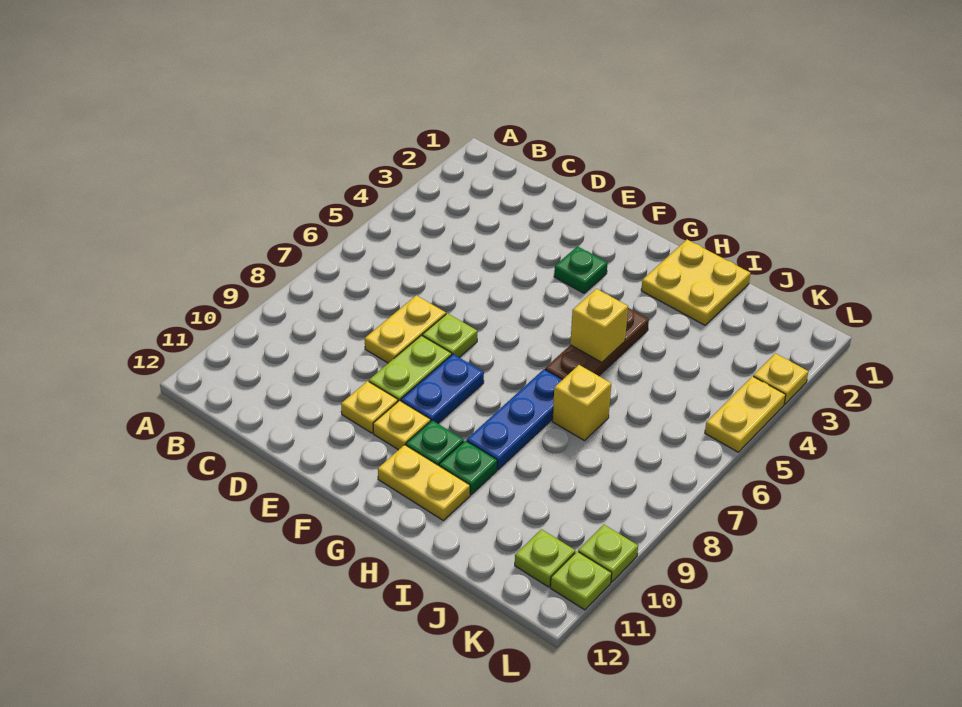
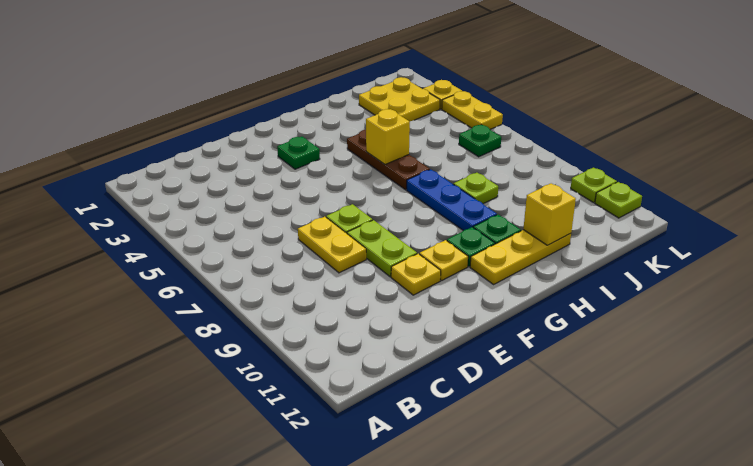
blue 1x2 plate [401,354,484,423] -> none
yellow 1x2 plate [378,445,470,521] -> yellow 1x3 plate [470,230,571,284]
yellow 2x2 plate [641,240,750,325] -> yellow 2x2 plate moved to [359,77,440,122]
yellow 1x1 brick [552,365,611,441] -> yellow 1x1 brick moved to [523,183,576,245]
none -> green 1x1 plate [459,125,501,157]
lime 1x1 plate [515,529,575,587] -> lime 1x1 plate moved to [453,173,498,204]

